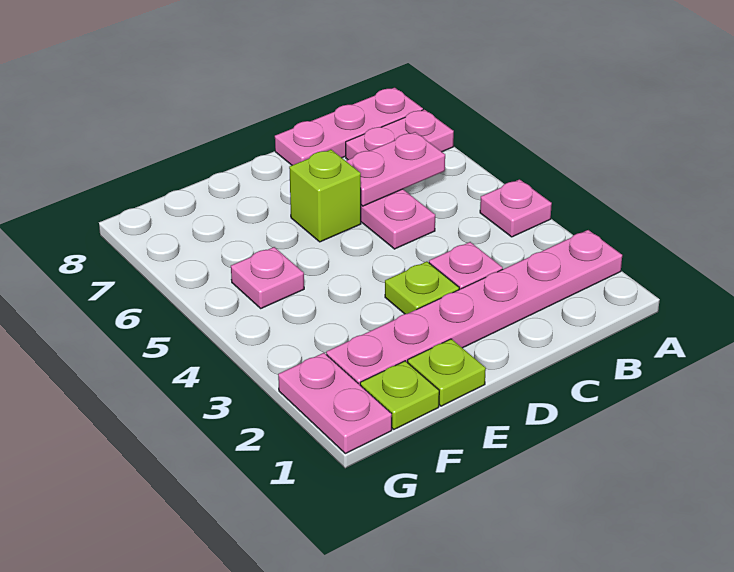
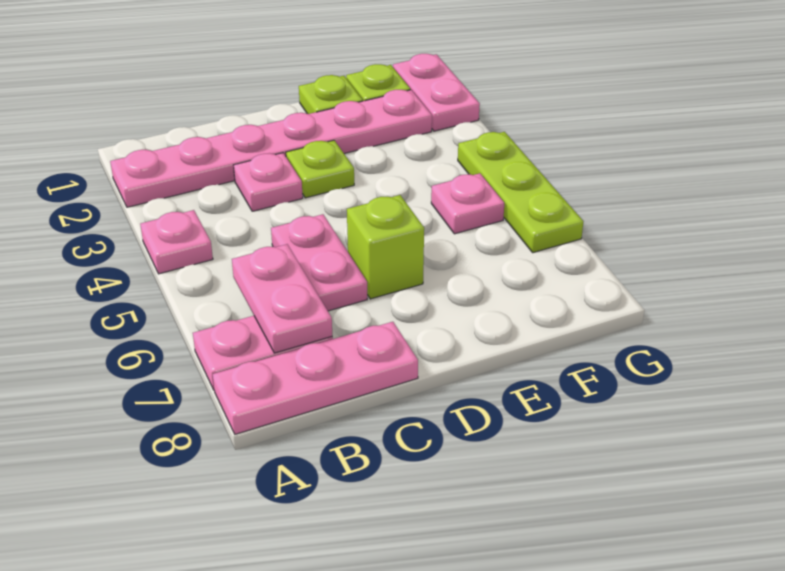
pink 1x2 plate [346,132,445,206] -> pink 1x2 plate turned to [232,244,332,353]
none -> lime 1x3 plate [458,132,583,253]

